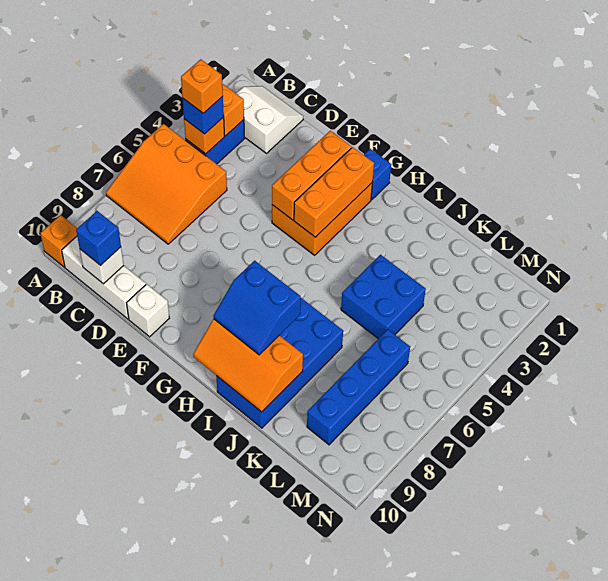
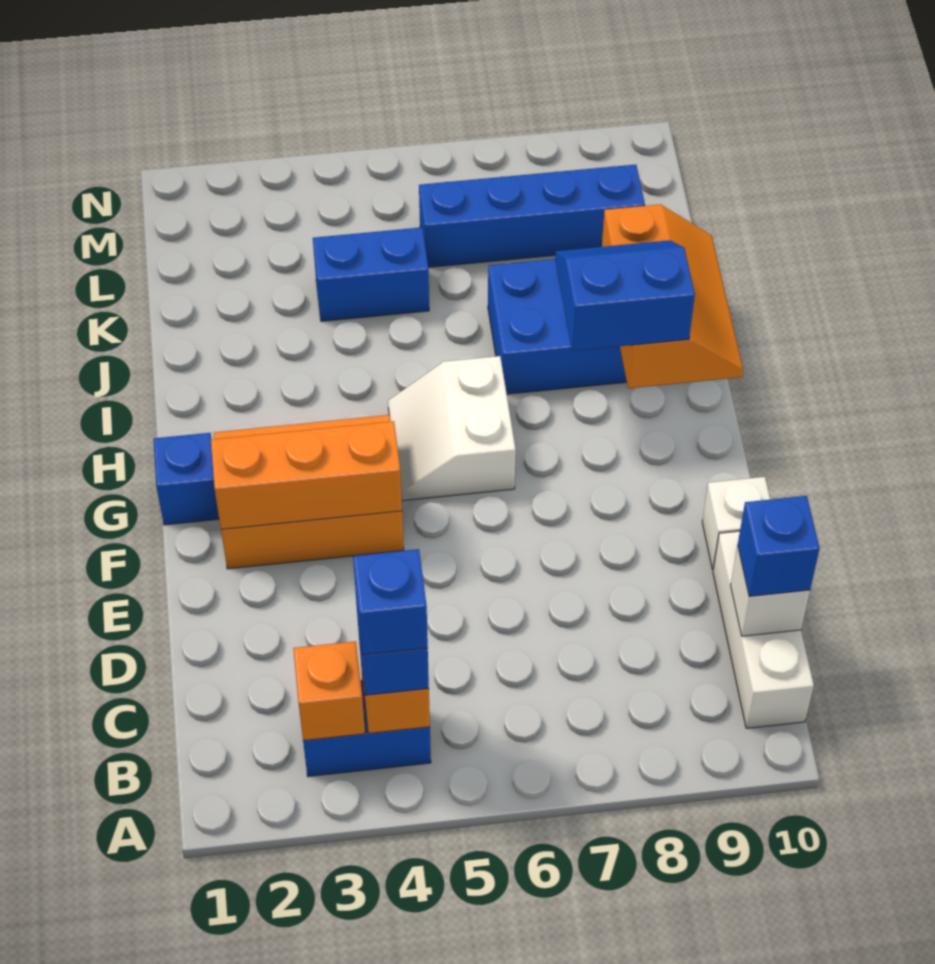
orange 3x3 slope [106,124,227,244] -> none
orange 1x1 brick [40,215,77,267] -> none
white 2x2 slope [236,86,303,153] -> white 2x2 slope moved to [388,356,516,501]
orange 1x1 brick [181,59,223,113] -> blue 1x1 brick [353,549,428,655]
orange 1x3 brick [294,147,374,237] -> none
blue 2x2 slope [213,261,301,355] -> blue 2x2 slope turned to [555,240,695,351]
blue 2x2 brick [341,255,426,339] -> blue 1x2 brick [313,227,429,321]

